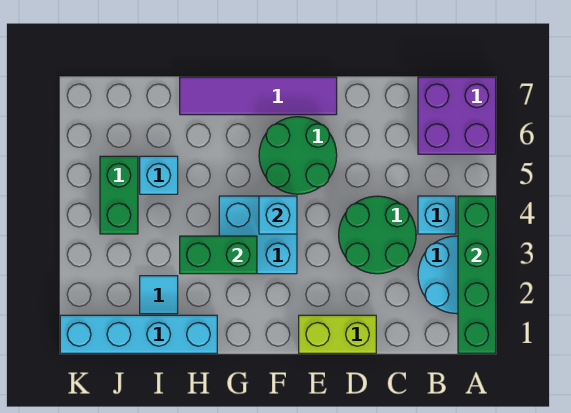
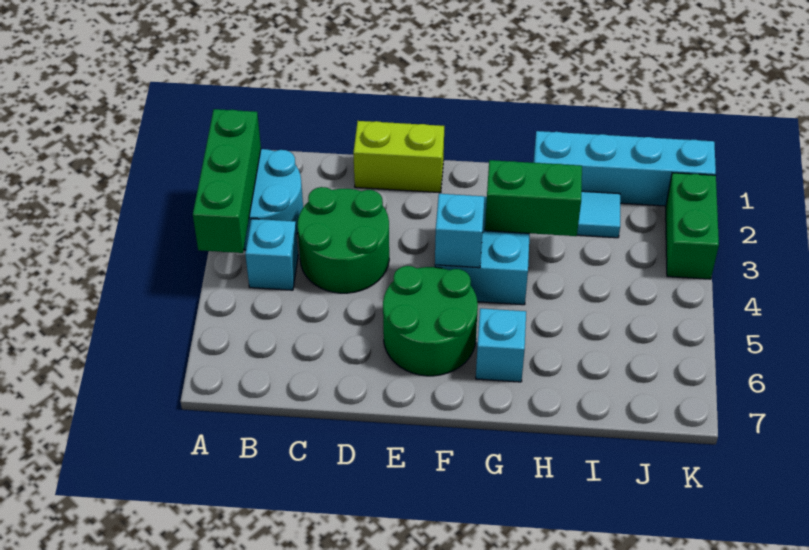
green 1x4 brick [458,196,496,353] -> green 1x3 brick [193,109,261,253]
purple 2x2 brick [418,77,496,154] -> none
purple 1x4 tile [180,77,337,115] -> none
cyan 1x1 brick [140,156,178,194] -> cyan 1x1 brick moved to [476,308,526,382]
green 1x2 brick [100,156,138,234] -> green 1x2 brick moved to [666,173,719,279]

